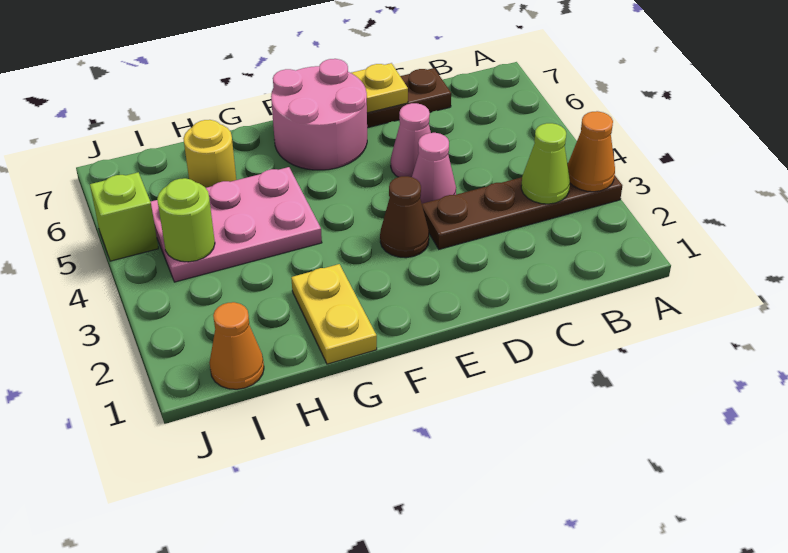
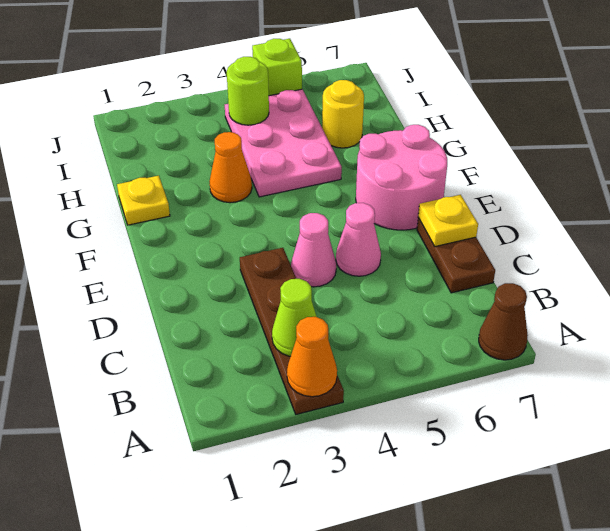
brown 1x1 cone [380,176,429,258] -> brown 1x1 cone moved to [479,283,528,360]
yellow 1x2 plate [291,264,377,364] -> yellow 1x1 plate [117,176,170,225]
orange 1x1 cone [209,302,264,389] -> orange 1x1 cone moved to [209,132,252,203]

